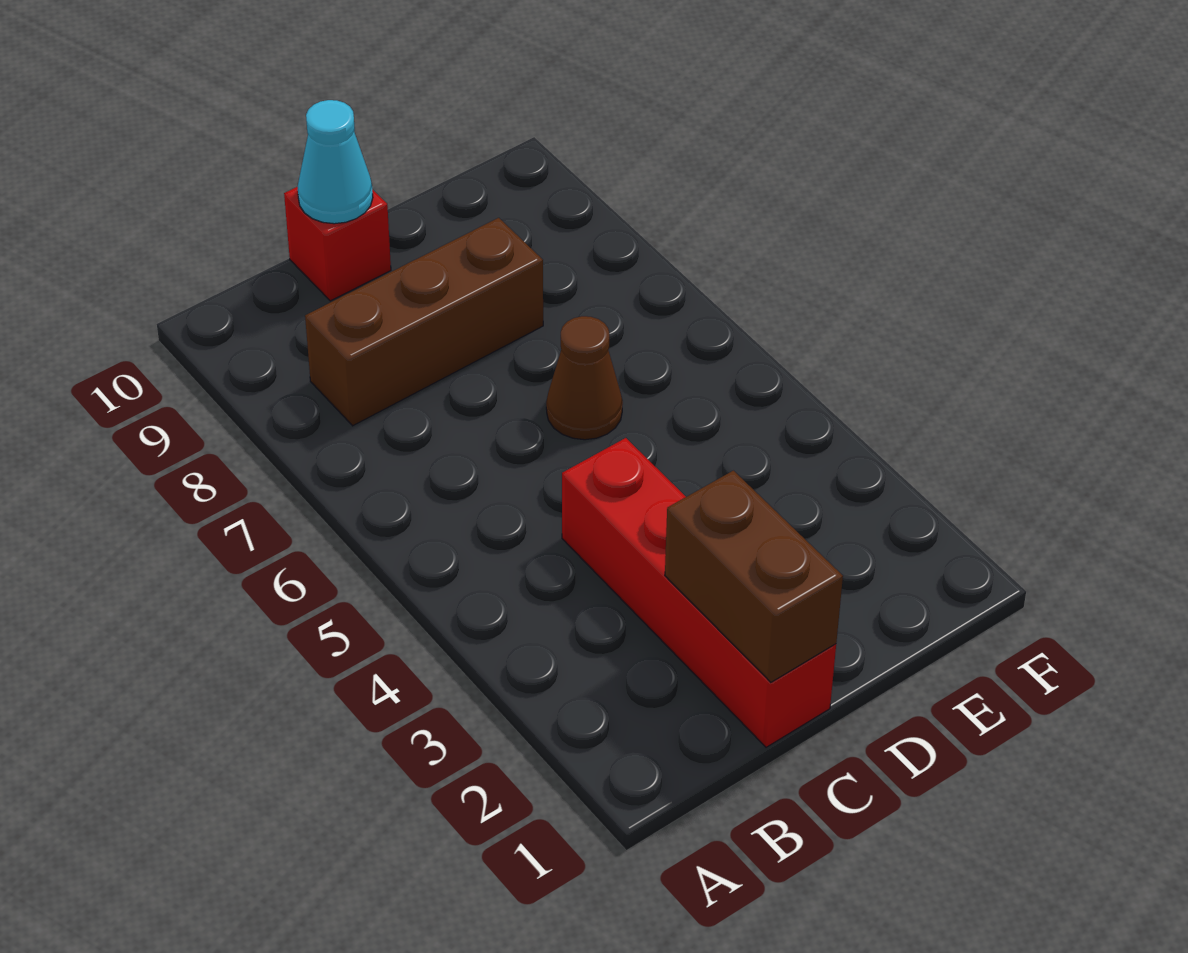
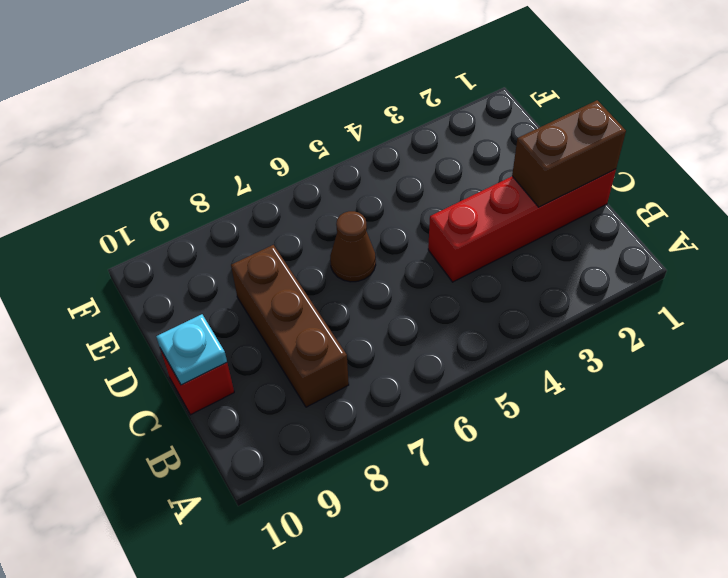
cyan 1x1 cone [297,100,373,224] -> cyan 1x1 plate [156,314,227,385]

